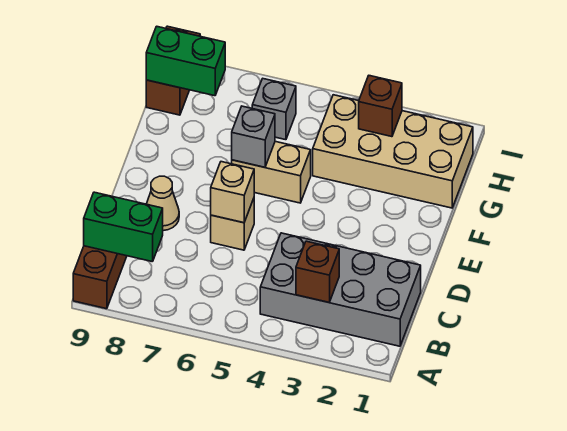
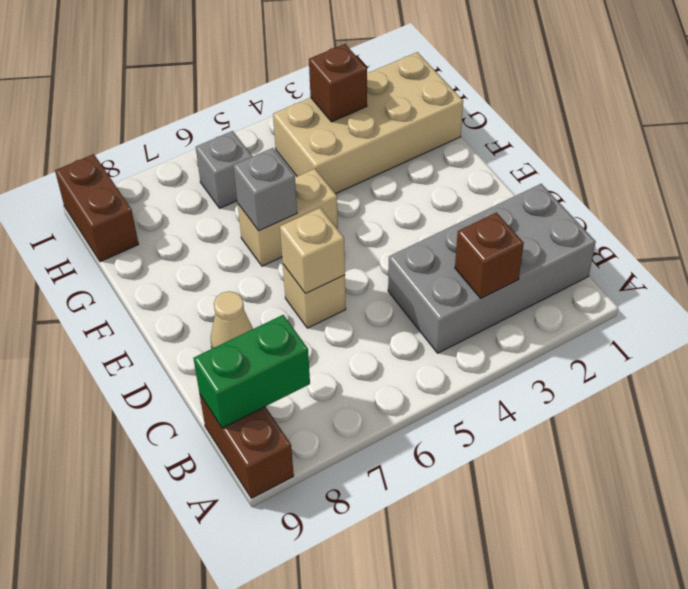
green 1x2 brick [146,26,225,96] -> none

